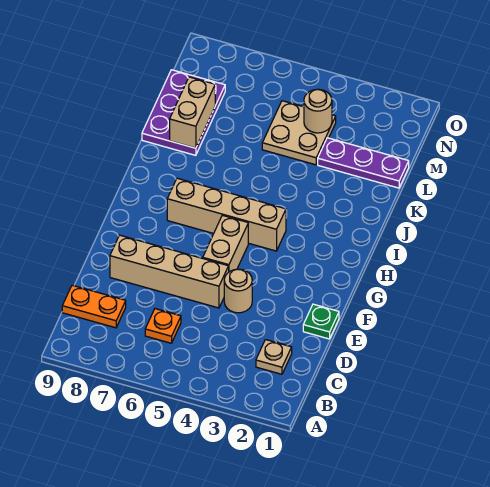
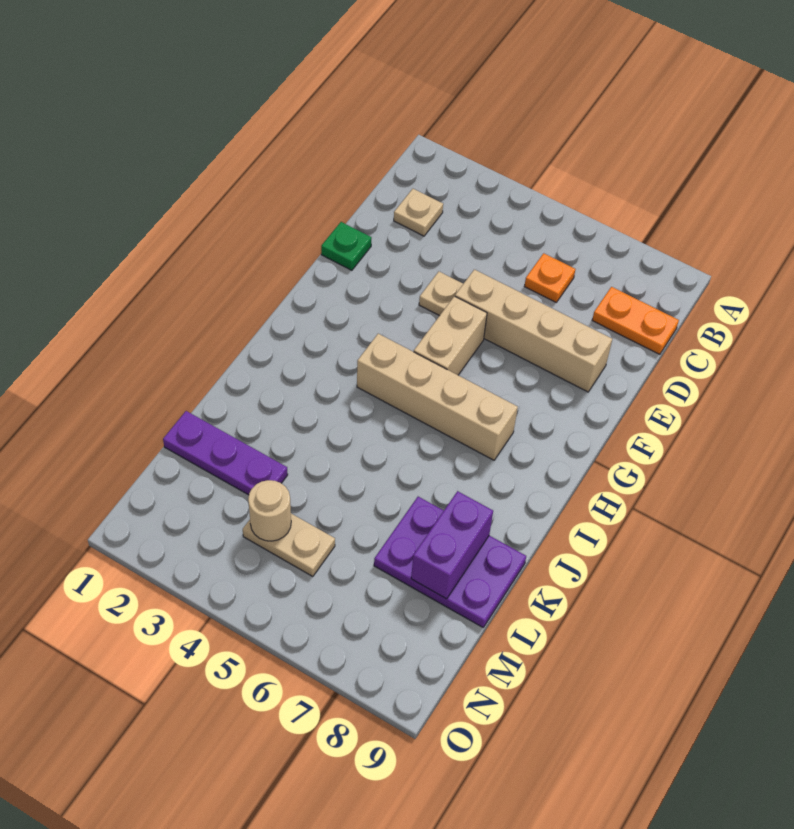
tan 1x1 round brick [224,269,252,313] -> tan 1x1 plate [419,272,463,316]
purple 2x3 plate [142,70,225,155] -> purple 2x3 plate turned to [374,497,526,627]
tan 1x2 brick [170,77,215,148] -> purple 1x2 brick [411,491,493,599]
tan 2x2 plate [262,101,336,165] -> tan 1x2 plate [243,514,335,577]

